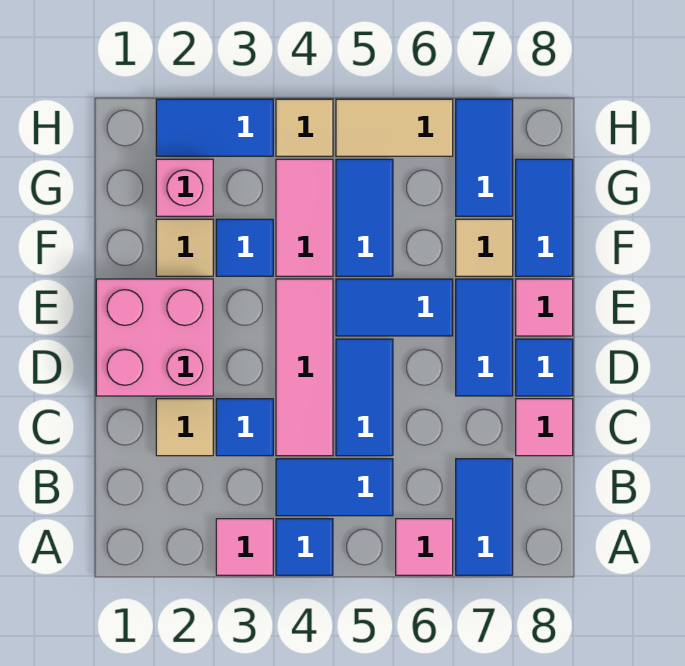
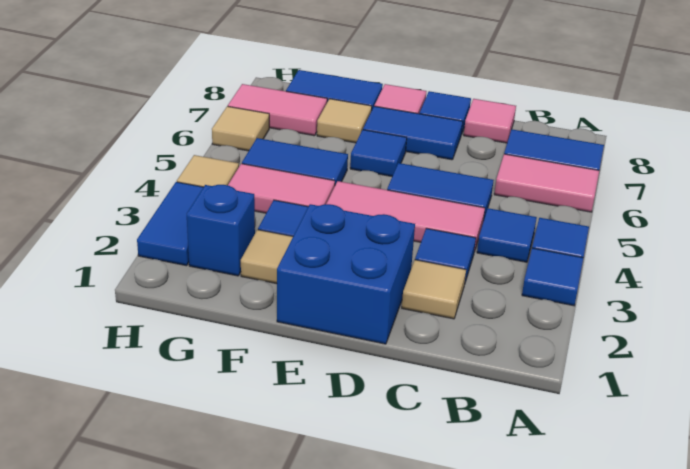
pink 1x1 tile [216,519,273,575] -> blue 1x1 tile [522,248,583,306]
pink 1x1 tile [396,519,453,575] -> pink 1x2 tile [494,154,599,212]
blue 1x2 tile [276,459,393,516] -> blue 1x1 tile [477,208,537,262]
pink 2x2 brick [96,279,213,396] -> blue 2x2 brick [277,204,415,344]
blue 1x2 tile [336,279,453,336] -> blue 1x1 tile [350,130,407,176]
pink 1x1 brick [156,159,213,216] -> blue 1x1 brick [187,185,255,276]
blue 1x2 tile [456,99,513,216] -> pink 1x2 tile [228,84,327,136]
tan 1x2 tile [336,99,453,156] -> tan 1x1 tile [212,106,269,151]

